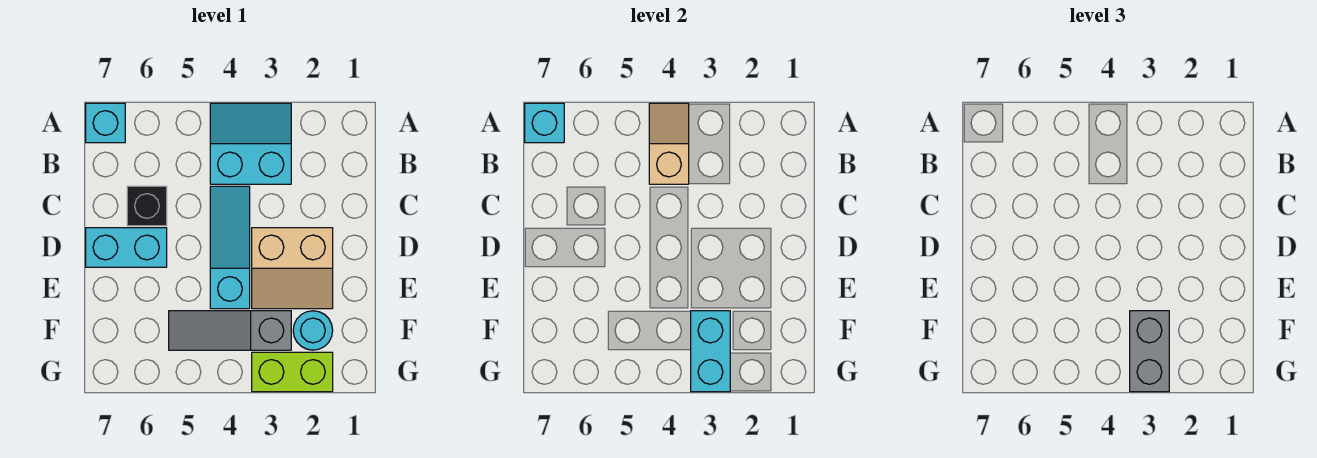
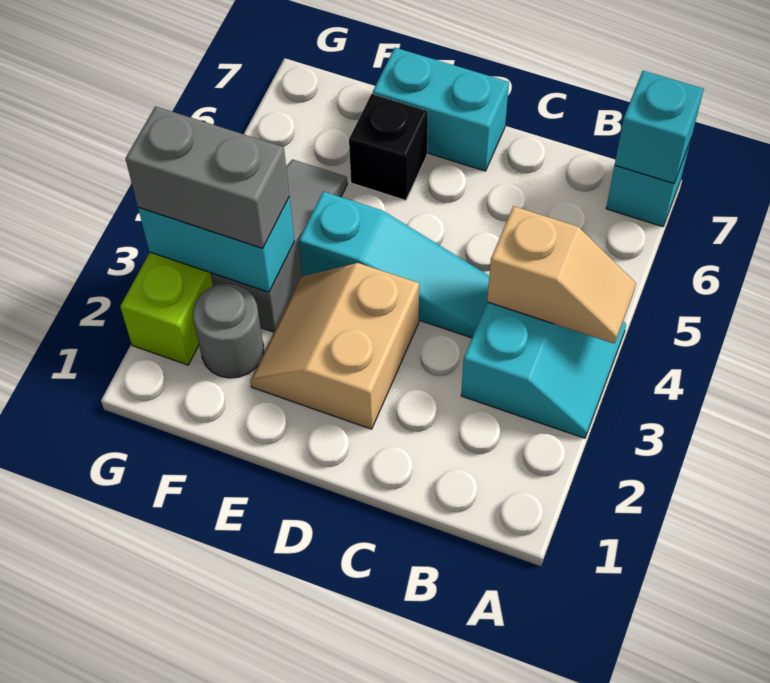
black 1x1 brick [127,186,167,226] -> black 1x1 brick moved to [349,94,428,200]
cyan 1x2 brick [86,228,167,267] -> cyan 1x2 brick turned to [373,48,509,171]
cyan 1x1 round brick [293,311,333,350] -> grey 1x1 round brick [193,284,264,378]

